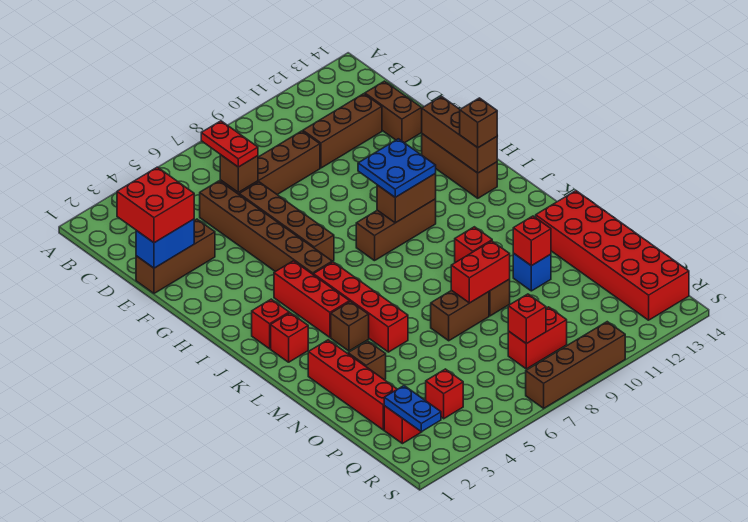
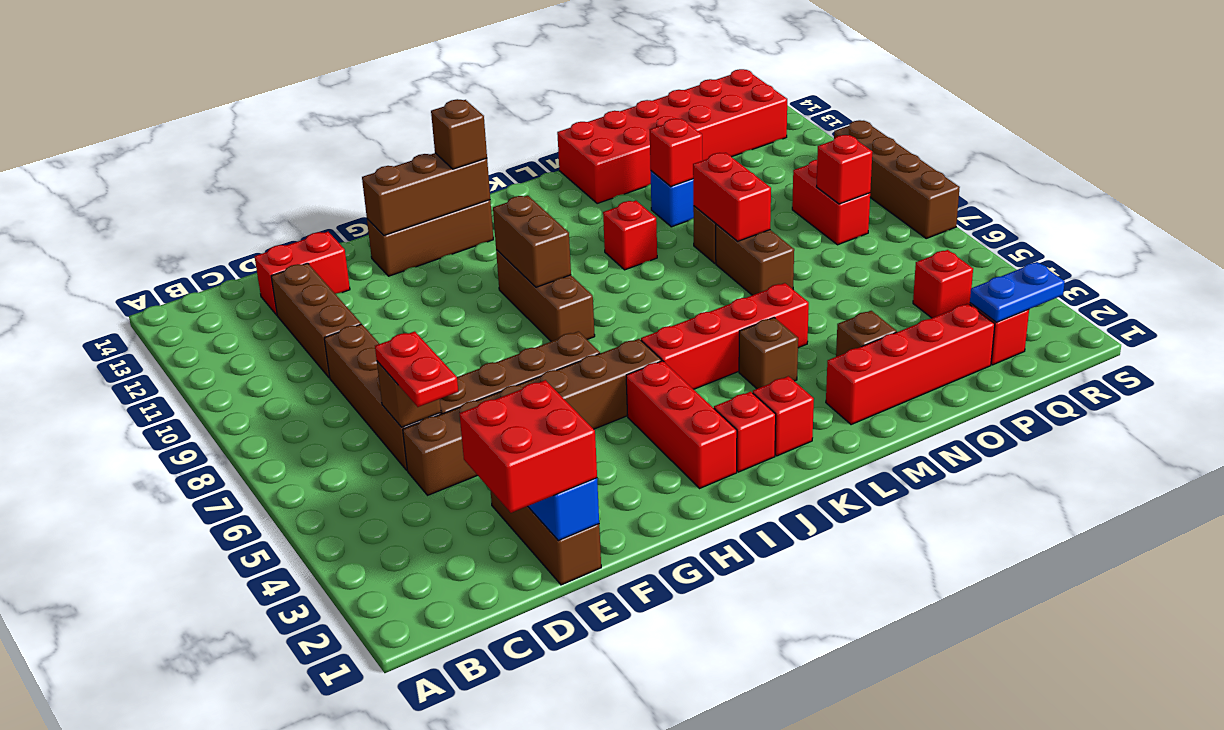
red 1x2 plate [201,121,258,167] -> red 1x2 plate turned to [375,331,458,407]
brown 1x2 brick [365,81,422,143] -> red 1x2 brick [255,232,350,315]
blue 2x2 plate [358,139,436,197] -> none
red 1x3 brick [274,261,350,337] -> red 1x3 brick turned to [626,361,737,488]

